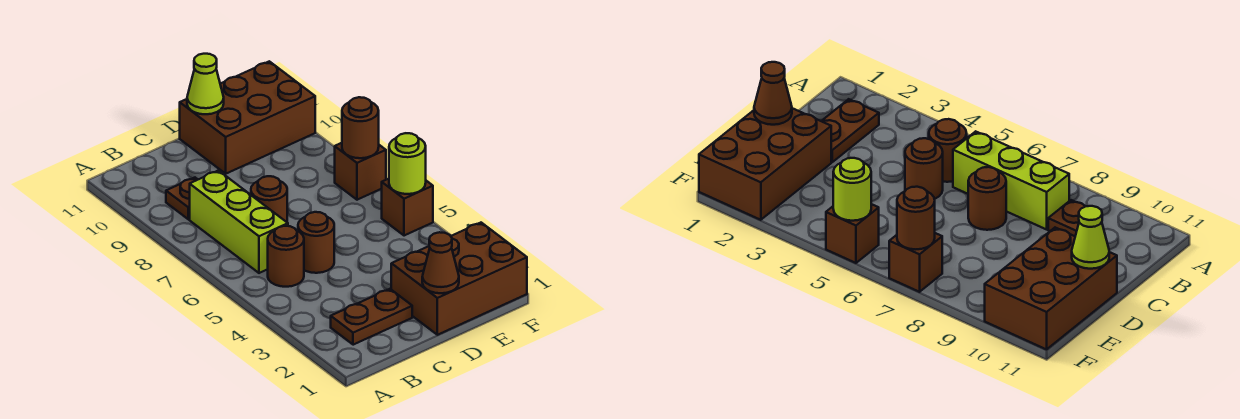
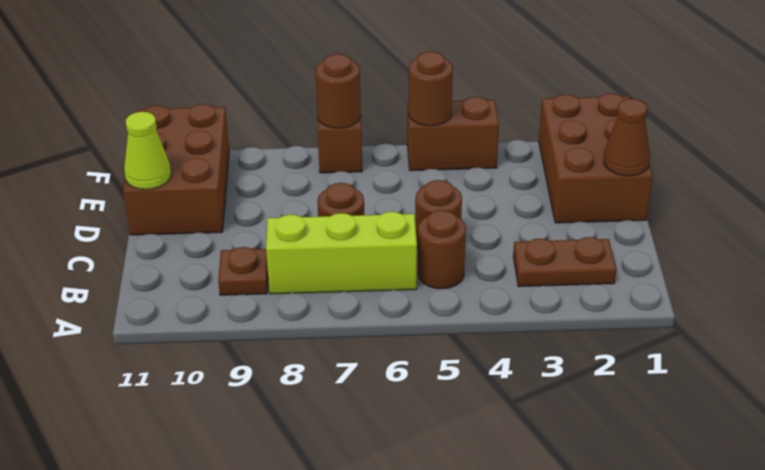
brown 1x2 plate [331,289,412,345] -> brown 1x2 plate turned to [513,237,616,287]
brown 1x1 brick [382,179,433,236] -> brown 1x2 brick [407,97,499,171]
lime 1x1 round brick [389,133,426,194] -> brown 1x1 round brick [408,52,453,126]

